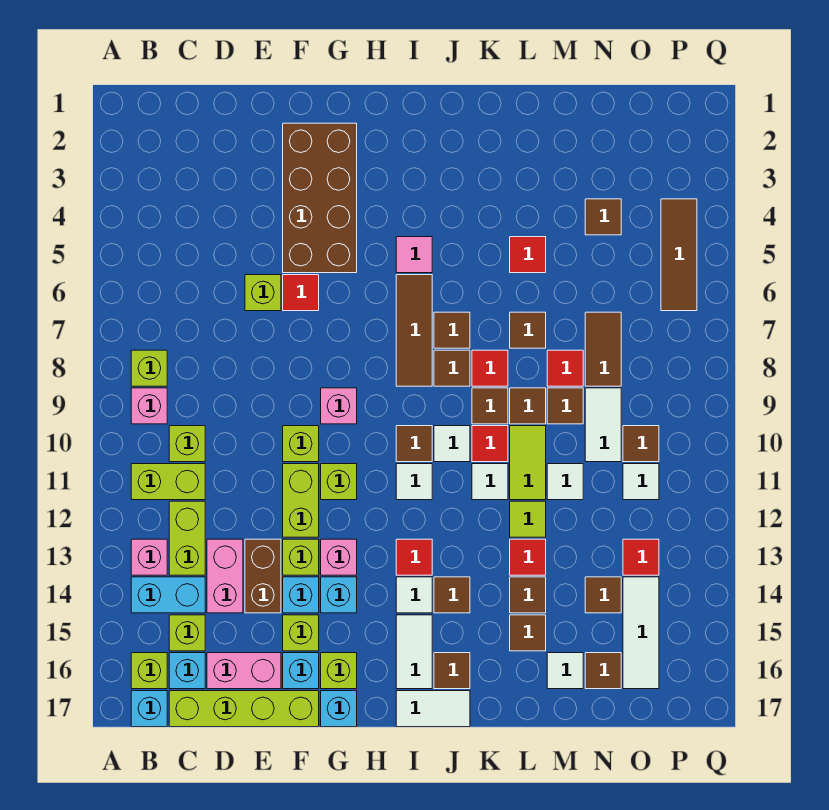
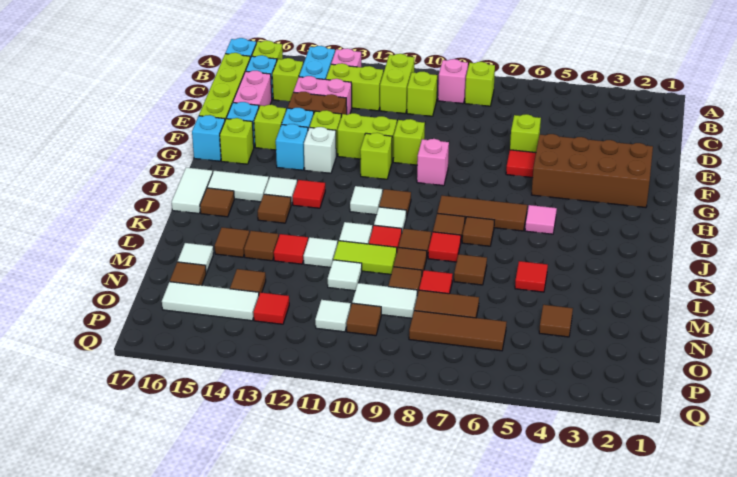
pink 1x1 brick [321,539,357,575] -> white 1x1 brick [304,127,336,173]
lime 1x1 tile [510,501,546,537] -> white 1x1 tile [303,237,337,268]
brown 1x3 tile [661,199,697,311] -> brown 1x3 tile moved to [409,311,506,351]

